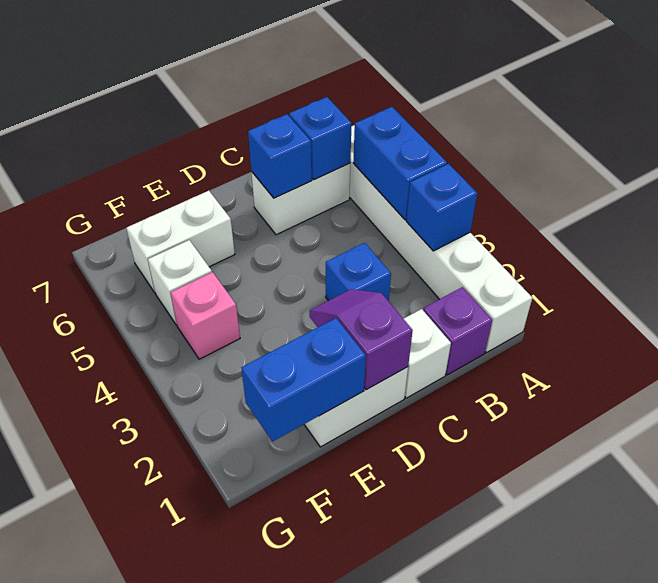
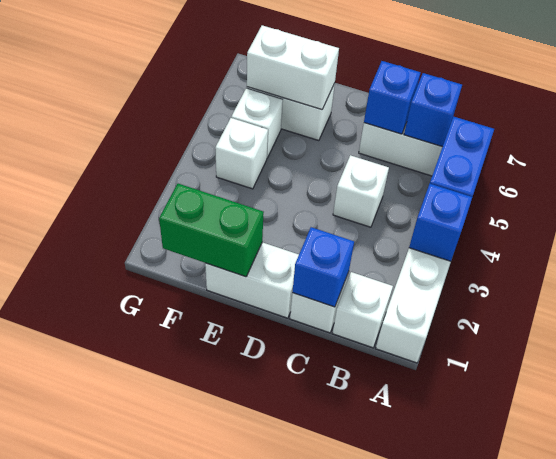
purple 1x1 brick [423,287,492,375] -> white 1x1 brick [332,272,393,348]
blue 1x1 brick [326,243,391,301] -> blue 1x1 brick moved to [292,227,354,307]
none -> white 1x1 brick [333,155,389,227]
purple 1x2 slope [310,289,413,390] -> none
blue 1x2 brick [241,318,366,442] -> green 1x2 brick [159,184,264,277]
none -> white 1x2 brick [247,25,339,110]
pink 1x1 brick [170,272,240,359] -> white 1x1 brick [215,118,268,189]

